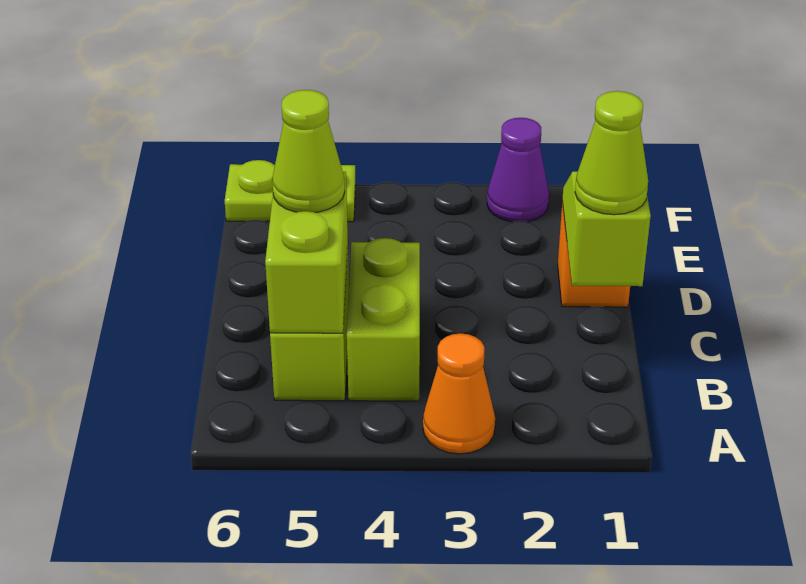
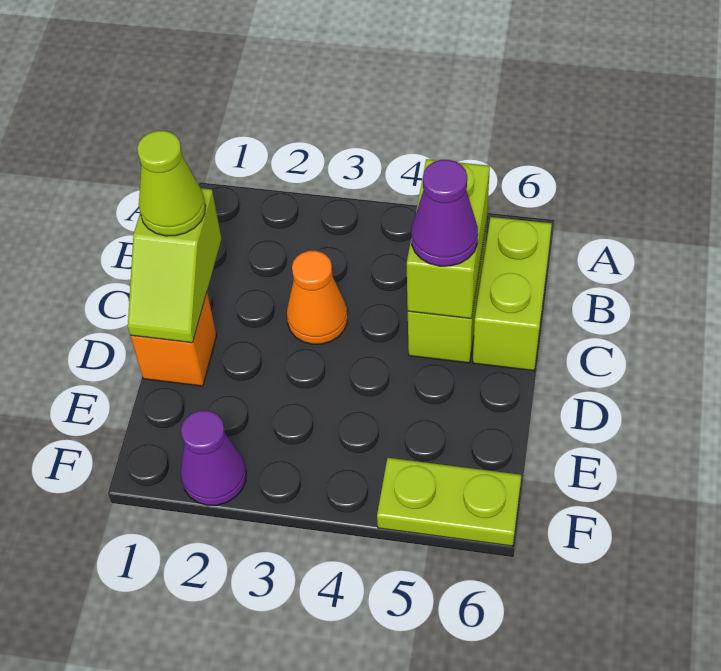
orange 1x1 cone [423,333,495,454] -> orange 1x1 cone moved to [287,251,347,344]
lime 1x2 brick [347,238,420,401] -> lime 1x2 brick moved to [473,217,552,371]
lime 1x1 cone [272,90,345,213] -> purple 1x1 cone [411,160,478,266]

